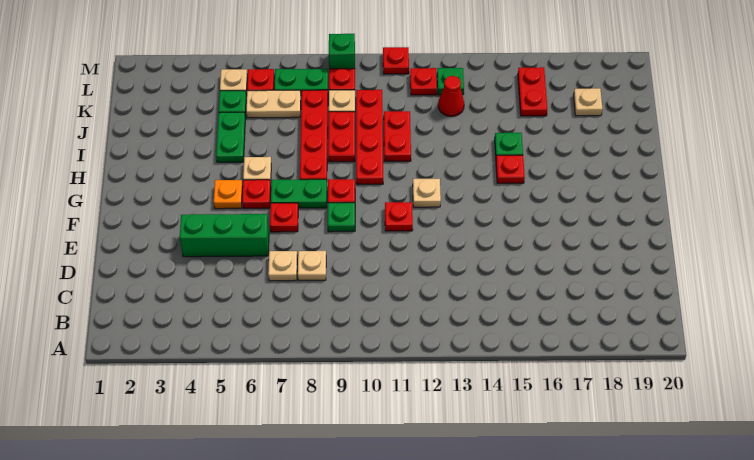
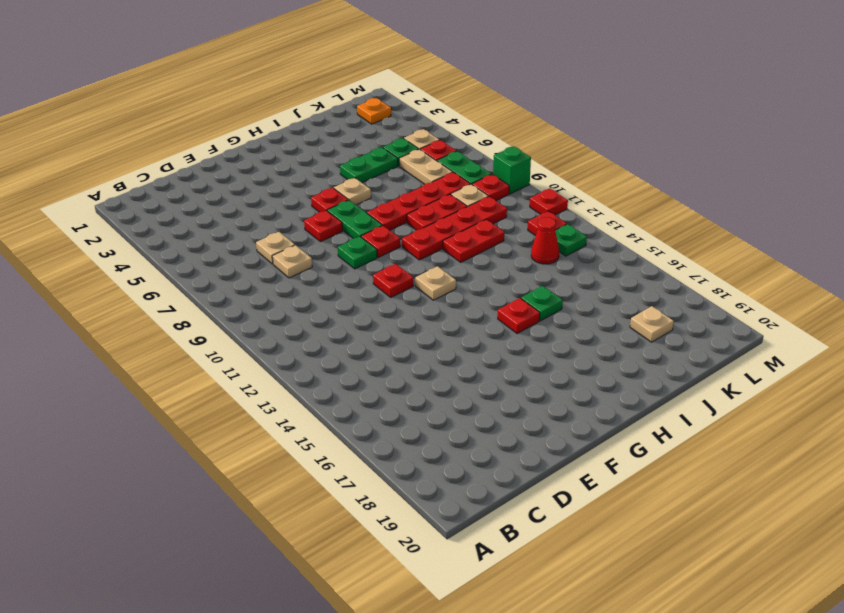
green 1x3 brick [180,214,269,257] -> none
orange 1x1 plate [214,180,243,209] -> orange 1x1 plate moved to [357,98,391,124]
red 1x2 plate [518,67,548,116] -> none

